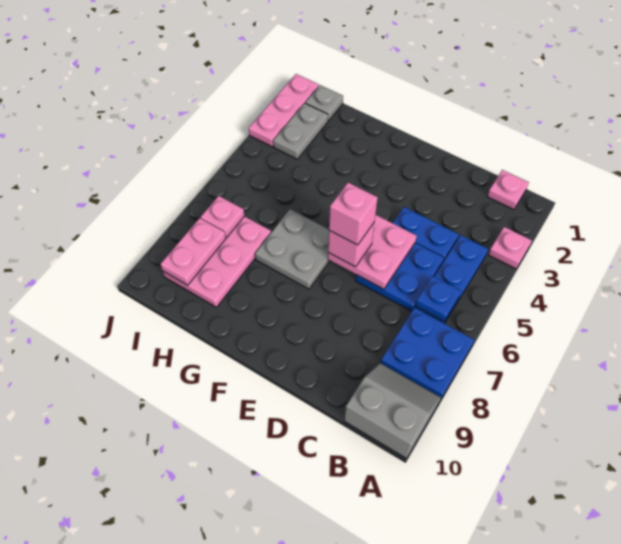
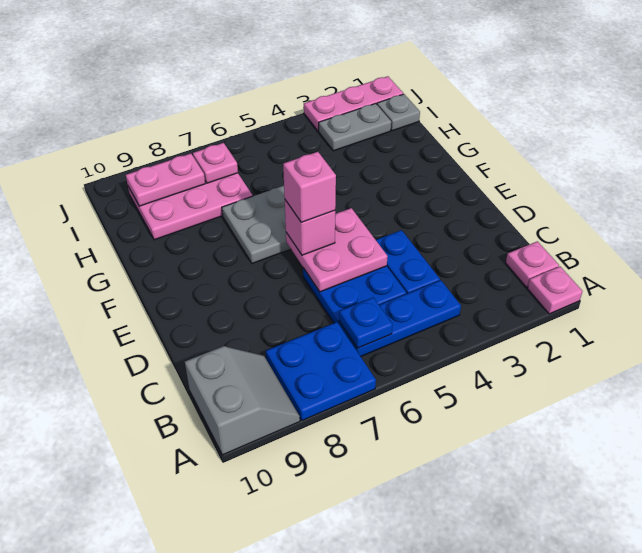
pink 1x1 plate [488,227,532,269] -> pink 1x1 plate moved to [528,267,582,314]

